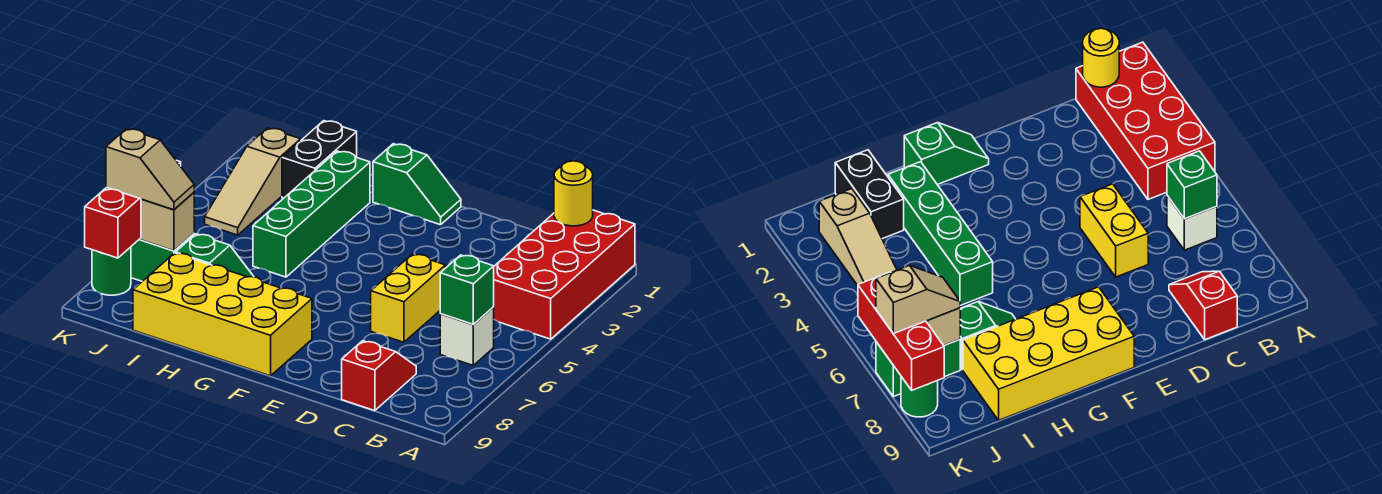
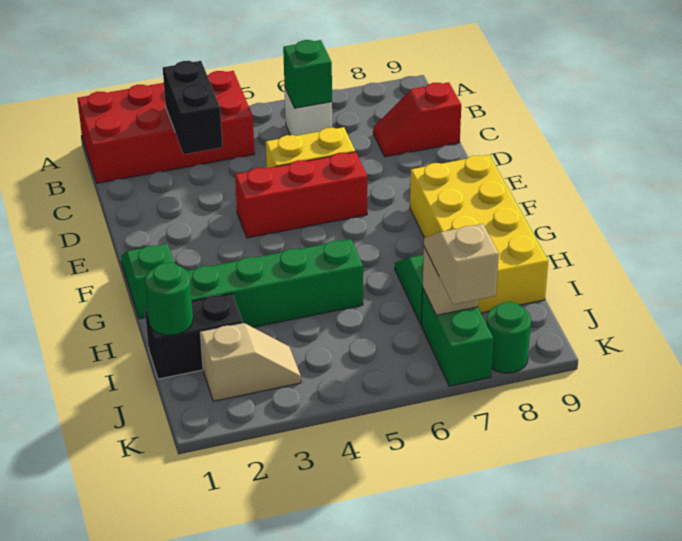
yellow 1x1 round brick [554,161,593,226] -> none
none -> black 1x2 brick [163,61,222,154]
none -> green 1x1 round brick [145,263,193,335]
tan 1x3 slope [205,128,301,235] -> tan 1x2 slope [200,323,301,401]
red 1x3 brick [85,160,181,258] -> red 1x3 brick moved to [235,152,367,238]

